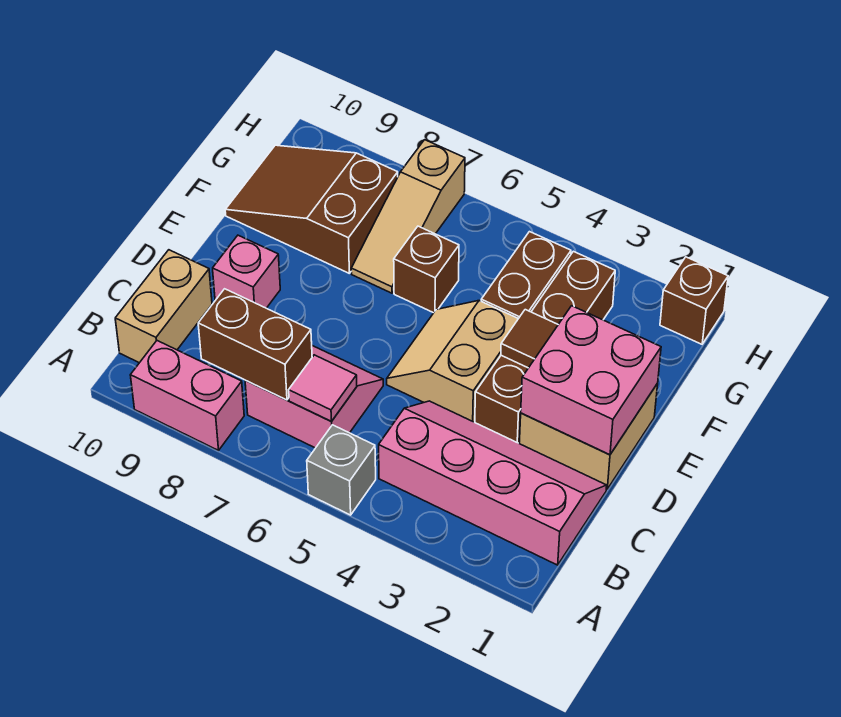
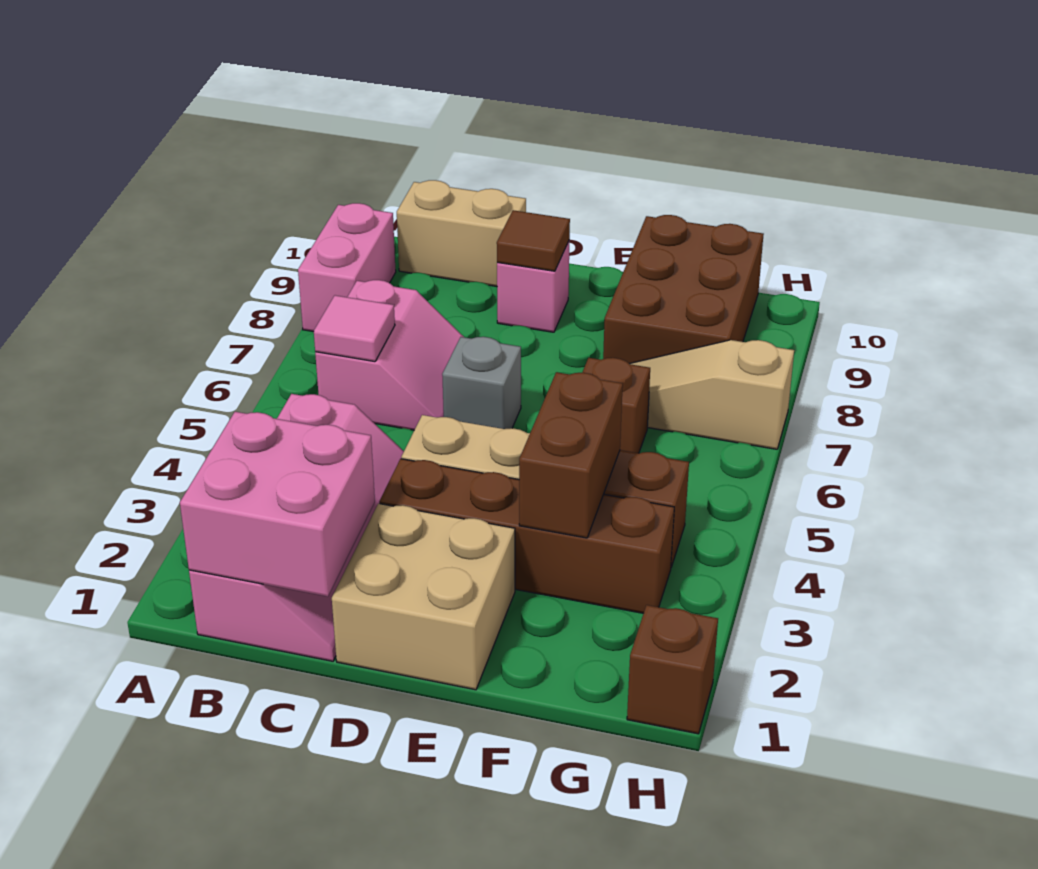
grey 1x1 brick [307,425,376,515] -> grey 1x1 brick moved to [442,337,521,429]
brown 1x2 brick [198,289,312,400] -> brown 1x2 brick moved to [519,372,623,538]
pink 2x2 brick [521,306,661,455] -> pink 2x2 brick moved to [180,412,375,597]
brown 1x1 tile [501,310,558,368] -> brown 1x1 tile moved to [497,210,570,271]
brown 2x3 slope [225,145,398,274] -> brown 2x3 brick [603,215,764,364]

